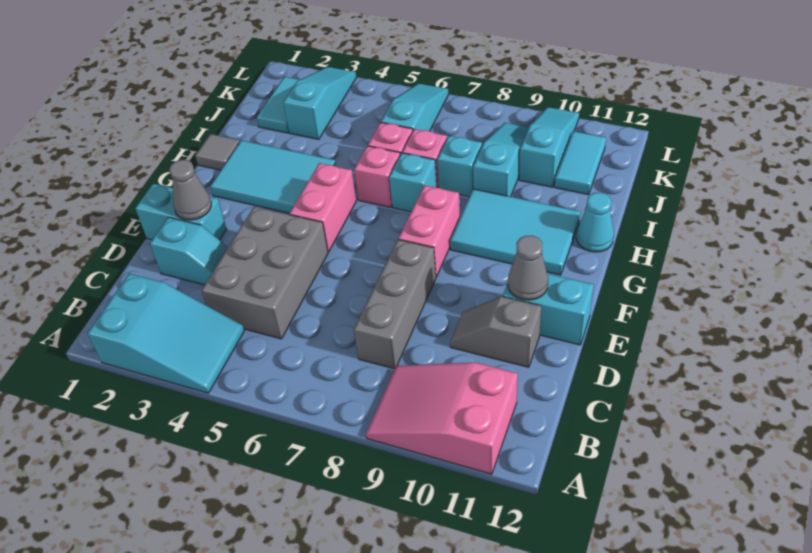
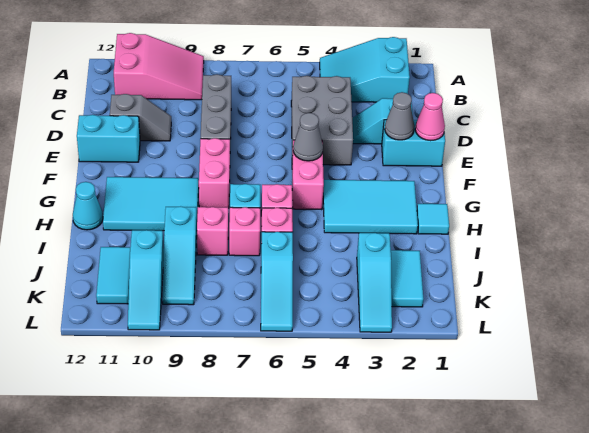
none -> pink 1x1 cone [415,93,445,141]
grey 1x1 cone [508,236,548,300] -> grey 1x1 cone moved to [293,113,323,161]
grey 1x1 tile [195,134,240,170] -> cyan 1x1 tile [417,204,449,234]
cyan 1x1 brick [437,136,482,197] -> pink 1x1 brick [197,207,228,255]

